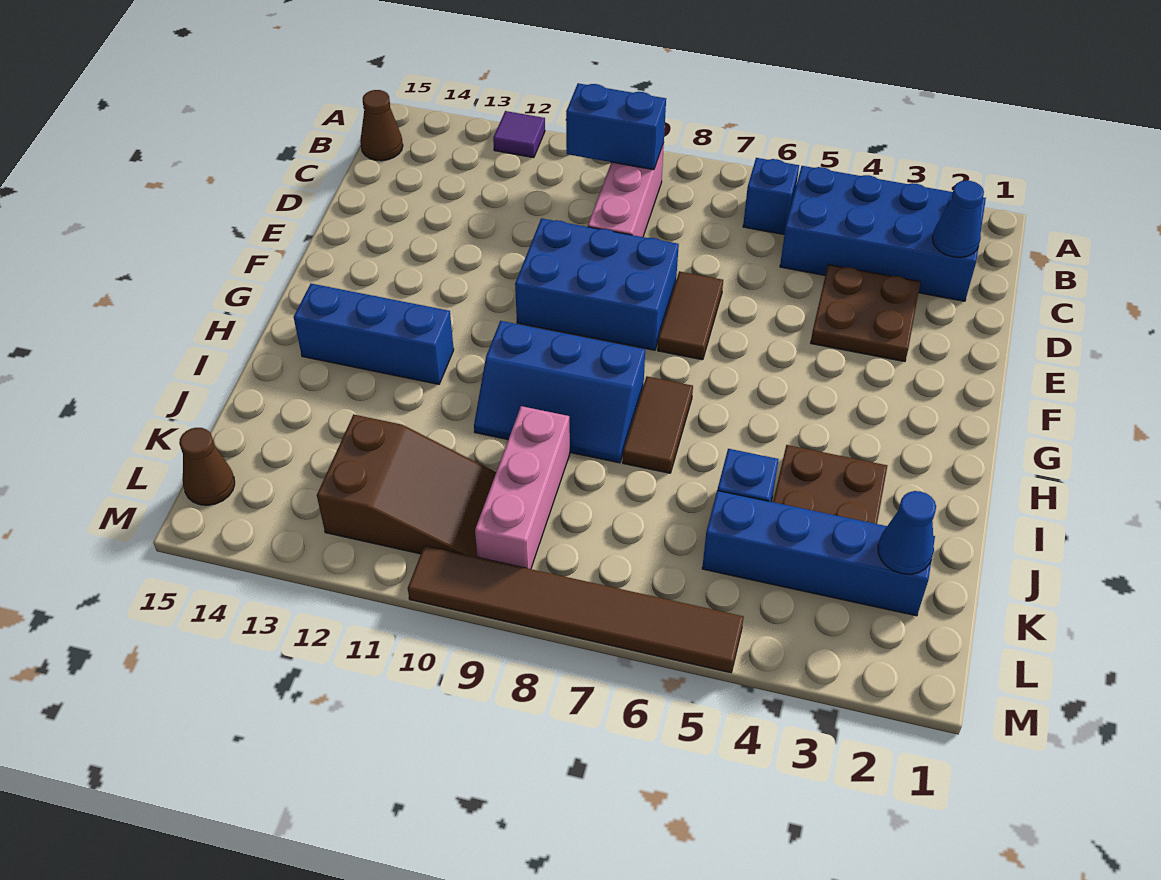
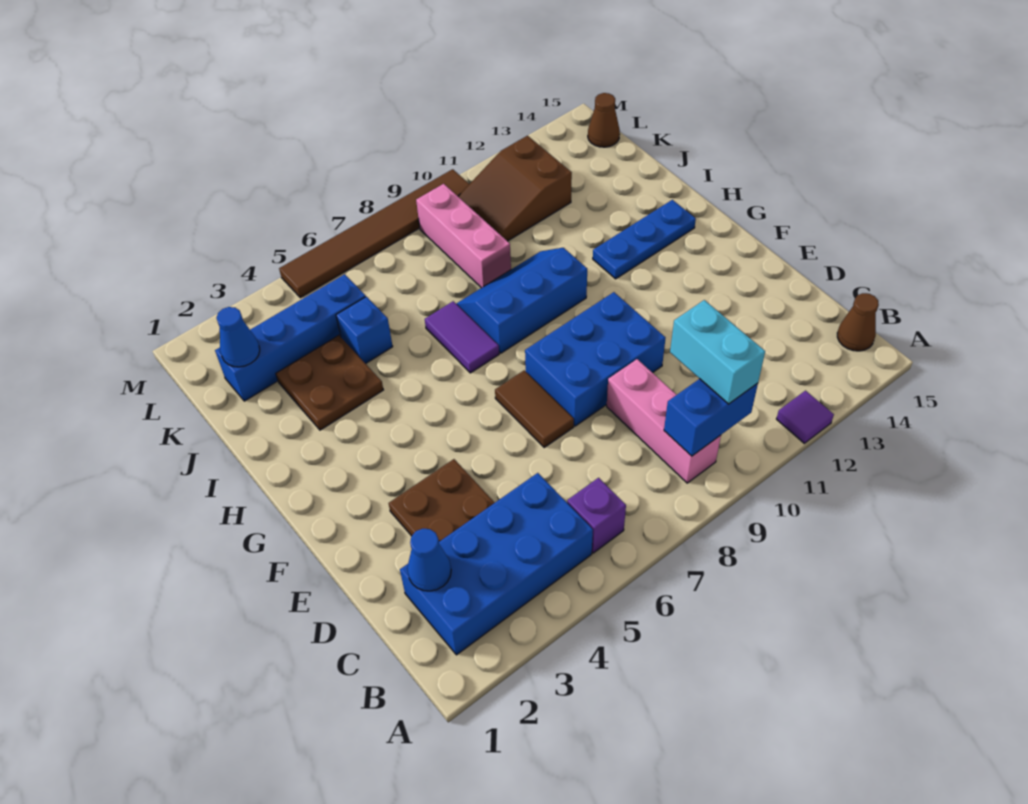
blue 1x1 brick [743,158,799,235] -> purple 1x1 brick [567,478,626,553]
none -> cyan 1x2 brick [670,300,765,404]
brown 1x2 tile [623,376,693,473] -> purple 1x2 tile [425,301,499,373]
blue 1x3 brick [294,284,454,384] -> blue 1x3 plate [593,200,696,279]

